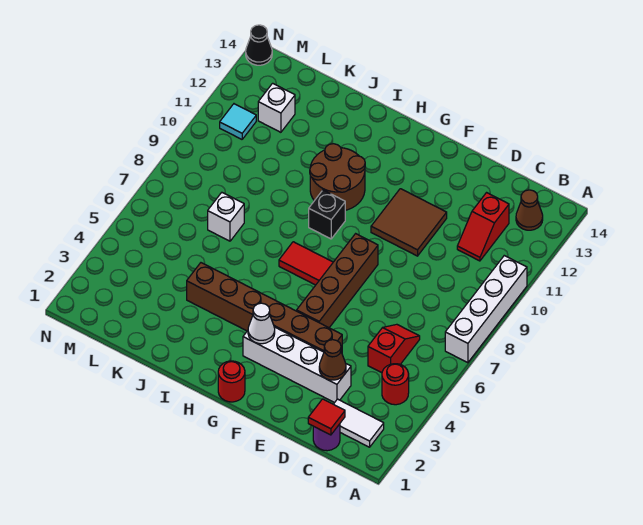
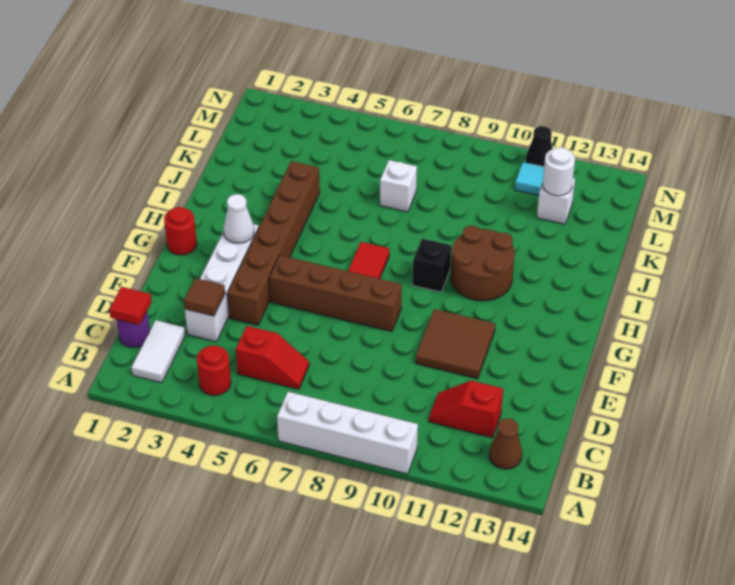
brown 1x1 cone [319,340,346,380] -> brown 1x1 tile [184,278,225,316]
none -> white 1x1 round brick [542,147,575,196]
black 1x1 cone [246,25,272,65] -> black 1x1 cone moved to [525,126,553,167]

